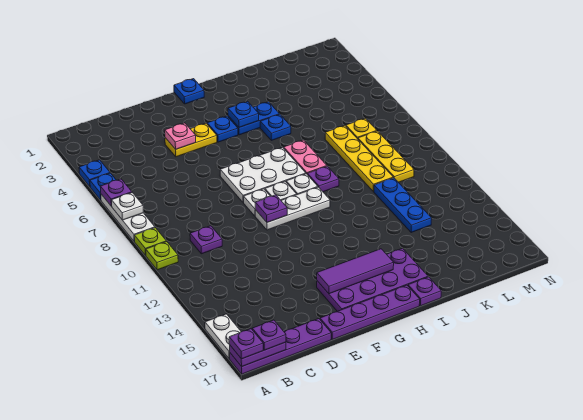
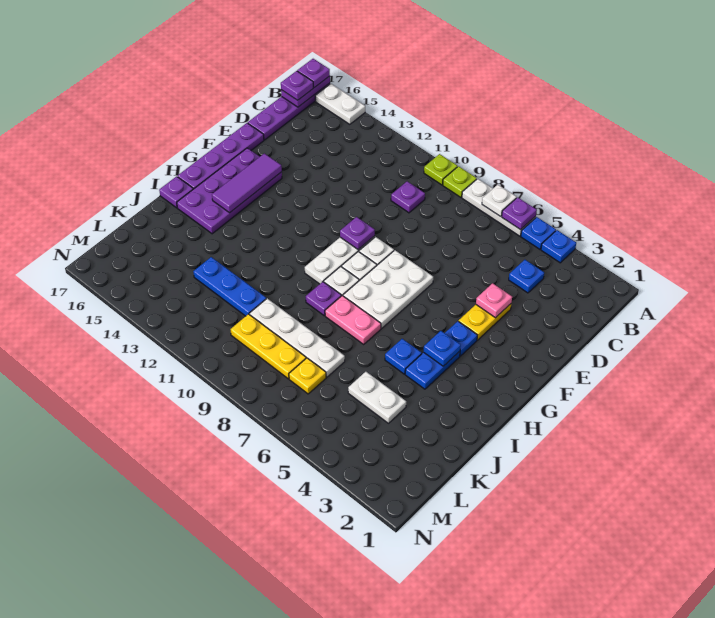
blue 1x1 plate [174,79,204,104] -> blue 1x1 plate moved to [509,260,544,293]
none -> white 1x2 plate [348,372,406,423]
yellow 1x4 plate [325,125,393,191] -> white 1x4 plate [249,299,345,377]

